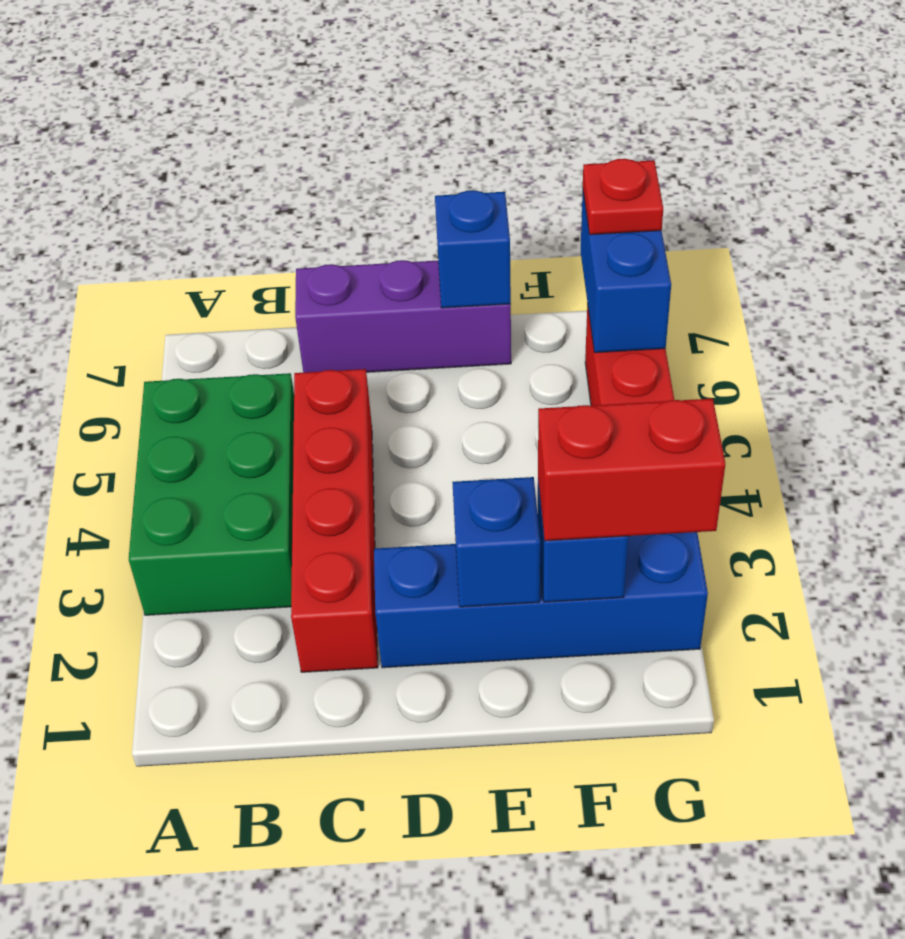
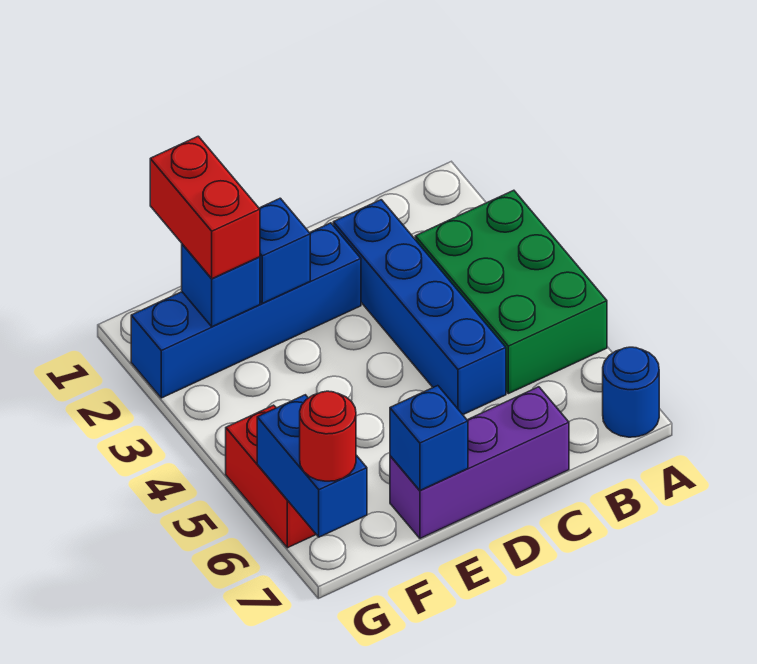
none -> blue 1x1 round brick [603,347,659,437]
red 1x4 brick [291,369,378,672] -> blue 1x4 brick [333,200,506,415]
red 1x2 brick [538,399,725,541] -> red 1x2 brick turned to [150,136,260,279]
red 1x1 plate [583,159,663,235] -> red 1x1 round brick [300,391,356,481]

